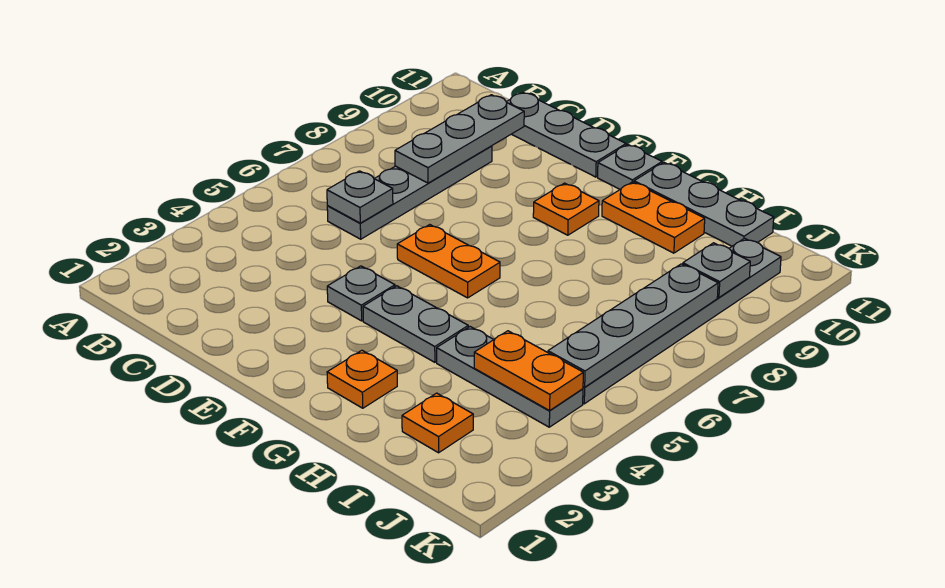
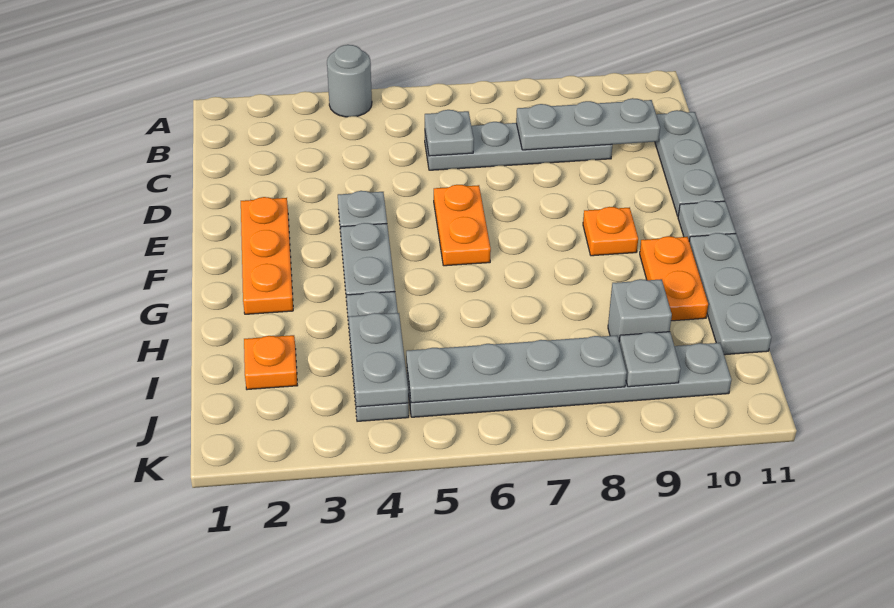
none -> grey 1x1 round brick [327,45,372,117]
orange 1x1 plate [327,350,397,408] -> orange 1x3 plate [241,197,293,314]
orange 1x2 plate [474,331,583,411] -> grey 1x2 plate [349,313,408,407]
none -> grey 1x1 brick [608,279,672,340]

